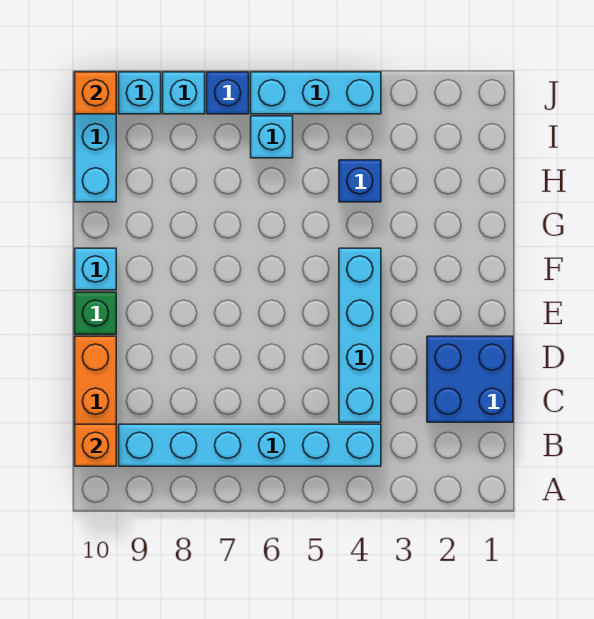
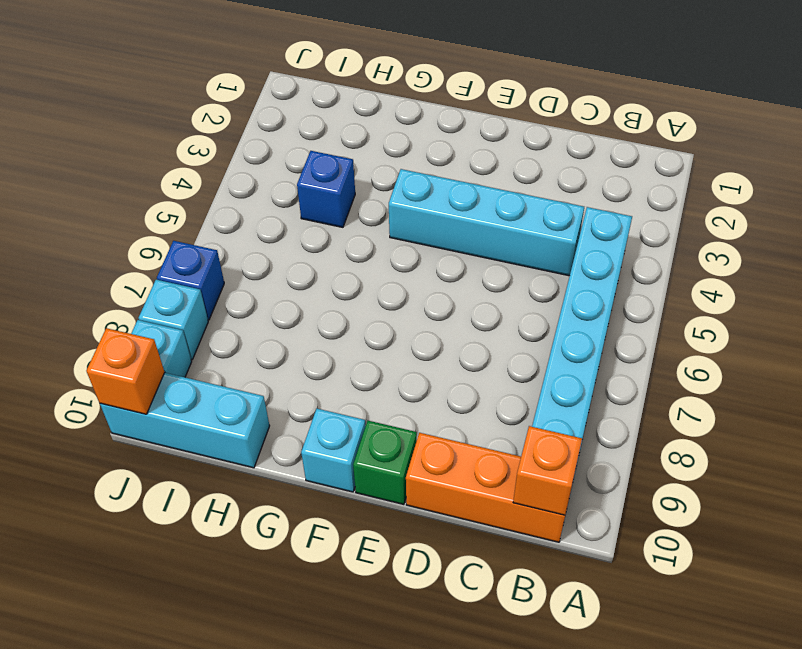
blue 2x2 brick [427,336,513,422] -> none
cyan 1x1 brick [251,116,293,158] -> none
cyan 1x3 brick [251,72,381,114] -> none

